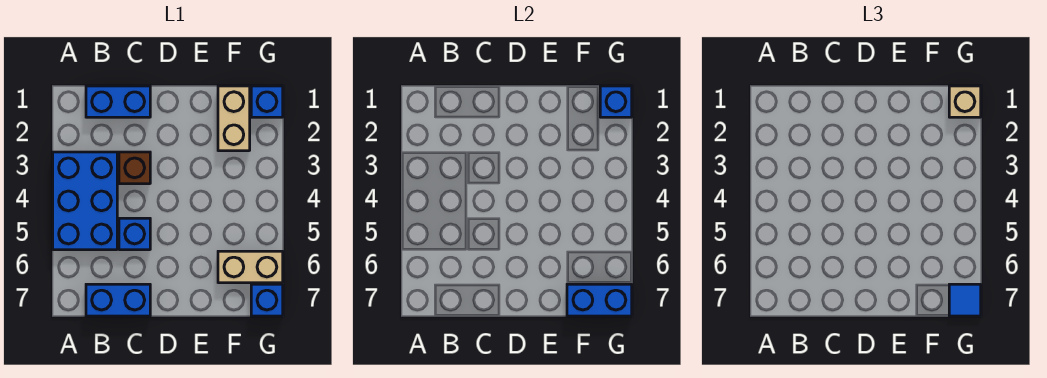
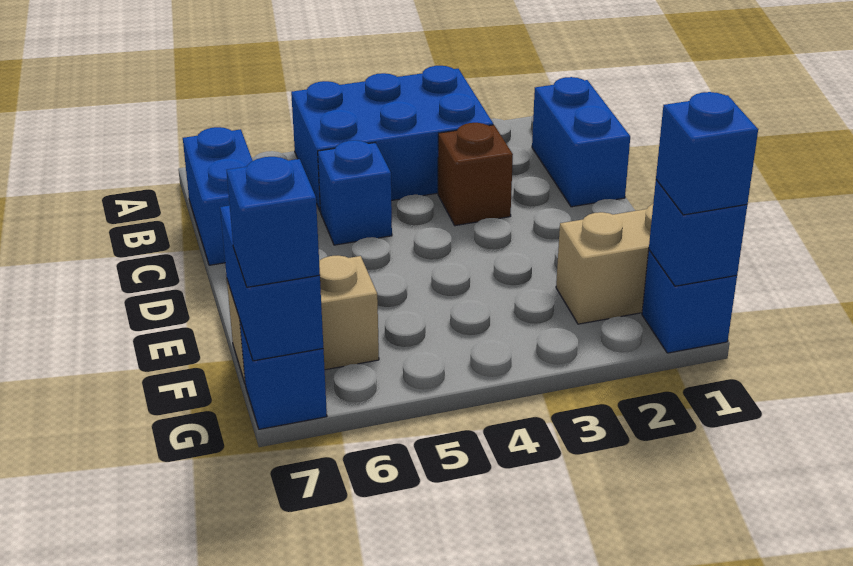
tan 1x2 brick [218,251,283,283] -> tan 1x2 brick turned to [227,256,379,382]
tan 1x1 brick [949,86,981,117] -> blue 1x1 brick [656,92,758,215]
blue 1x1 tile [949,284,981,316] -> blue 1x1 brick [227,157,320,287]

